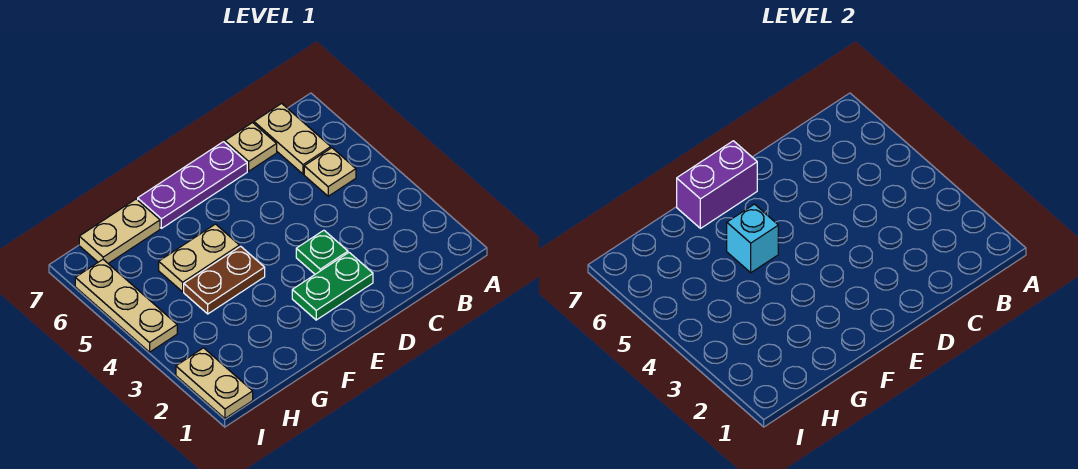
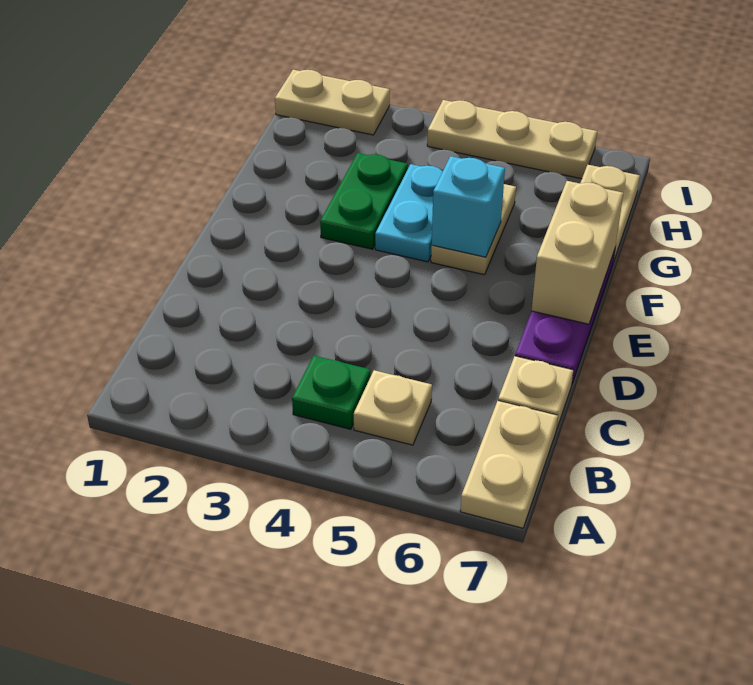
tan 1x2 plate [254,103,331,174] -> tan 1x2 plate turned to [460,401,558,528]
green 1x2 plate [292,253,373,320] -> green 1x2 plate moved to [320,153,408,249]
green 1x1 plate [296,230,348,274] -> green 1x1 plate moved to [292,356,371,429]
purple 1x2 brick [677,141,757,228] -> tan 1x2 brick [532,181,623,324]
brown 1x2 plate [184,246,265,314] -> cyan 1x2 plate [375,164,443,262]

